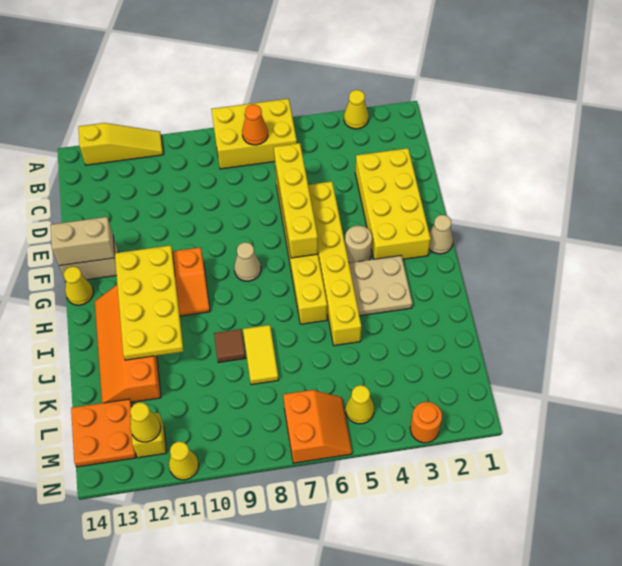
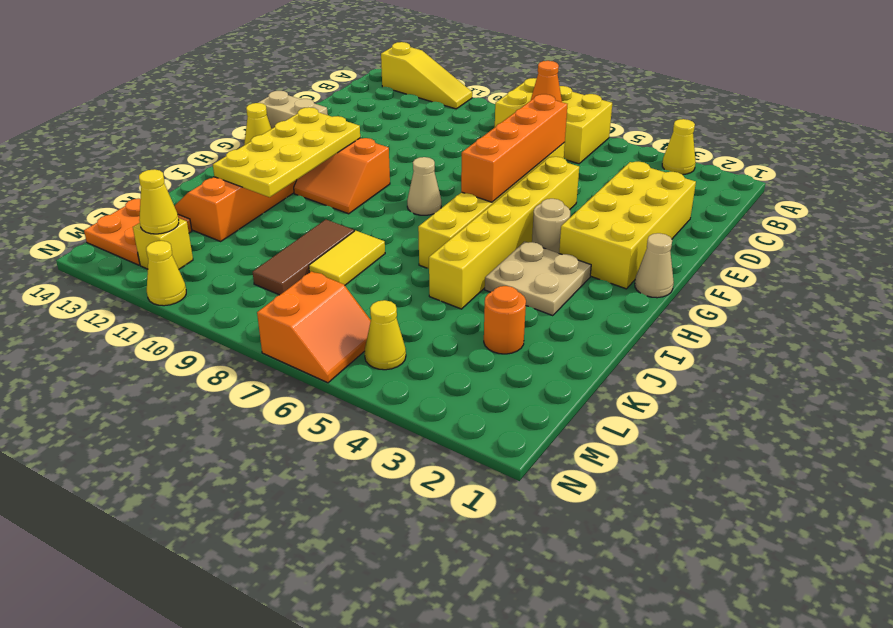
yellow 1x4 brick [274,143,318,258] -> orange 1x4 brick [461,94,567,202]
tan 1x2 brick [51,217,115,266] -> none
brown 1x1 tile [214,329,245,363] -> brown 1x3 tile [253,220,354,295]
orange 1x1 round brick [410,402,442,443] -> orange 1x1 round brick moved to [484,286,526,354]

